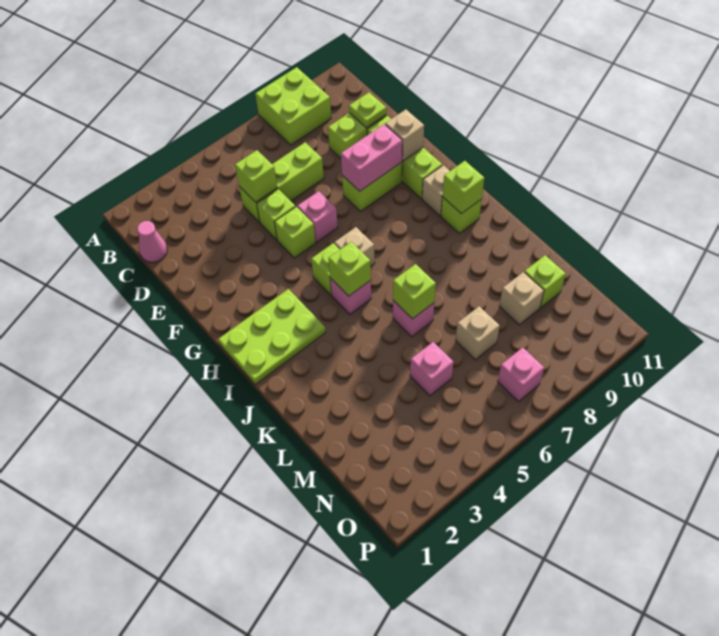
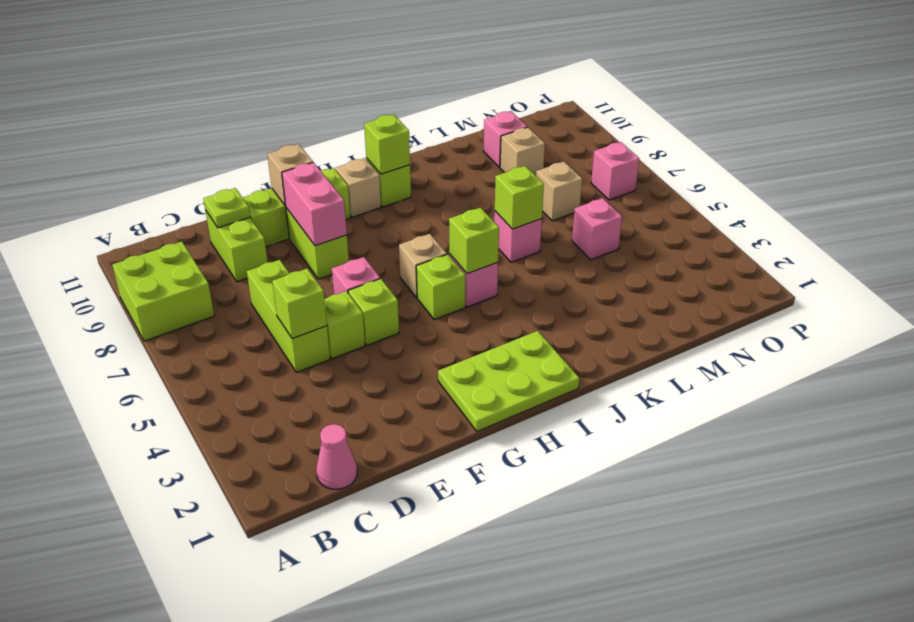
lime 2x3 plate [218,289,326,385] -> lime 2x3 plate turned to [438,331,579,431]
lime 1x1 brick [524,255,566,308] -> pink 1x1 brick [484,111,527,167]

